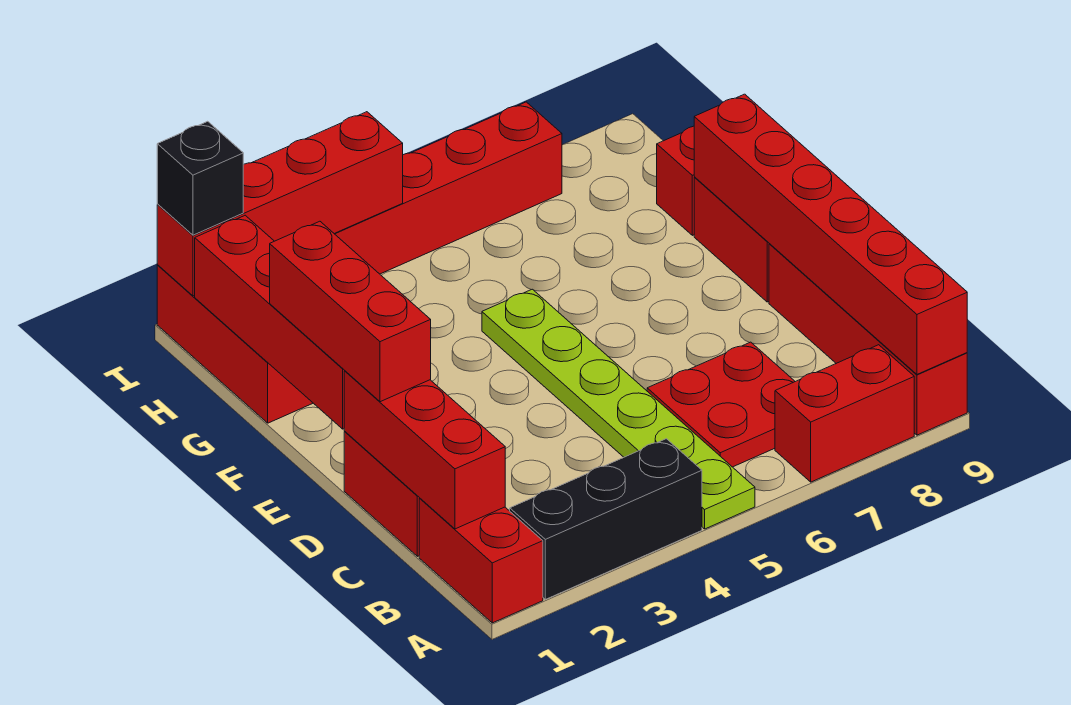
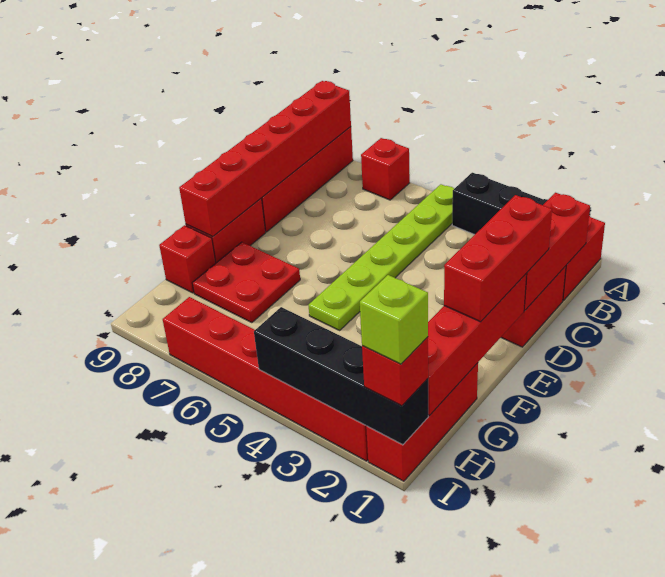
red 1x2 brick [775,345,914,482] -> red 1x1 brick [361,138,410,200]
red 2x2 plate [647,342,795,467] -> red 2x2 plate moved to [192,242,300,323]
red 1x4 brick [157,112,403,296] -> black 1x4 brick [254,307,428,445]
black 1x1 brick [157,121,243,235] -> red 1x1 brick [362,337,428,406]
none -> lime 1x1 brick [360,275,428,364]

